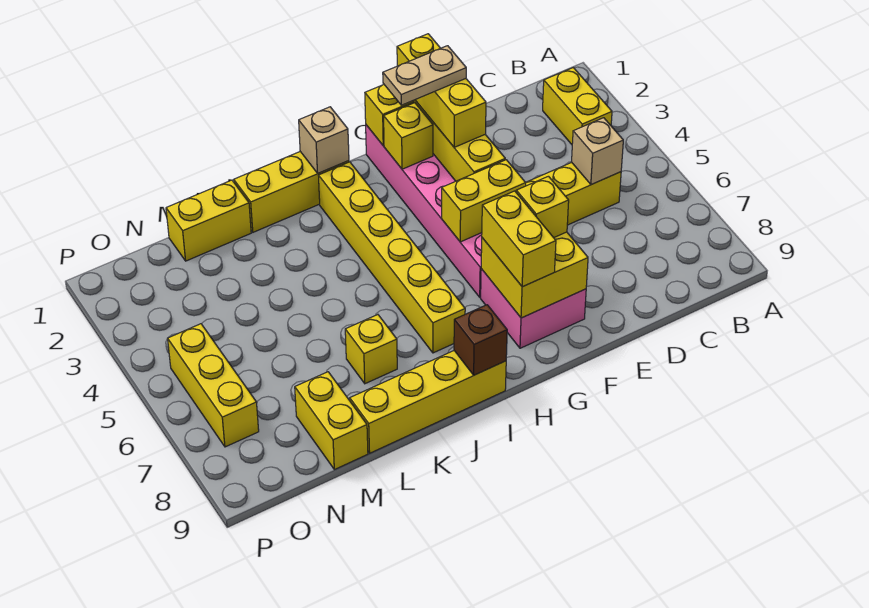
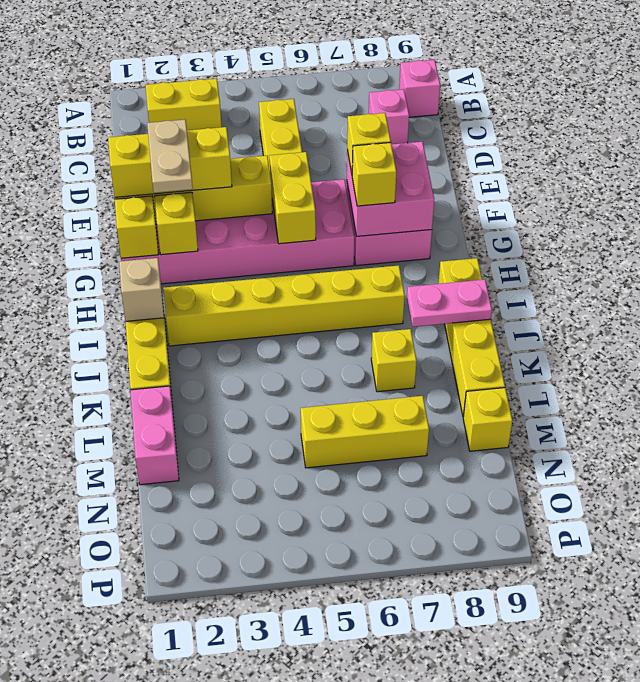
none -> pink 1x1 brick [399,60,440,117]
tan 1x1 brick [572,118,623,185] -> none
none -> pink 1x1 brick [369,89,409,144]
yellow 2x2 brick [481,232,588,318] -> pink 2x2 brick [347,142,434,236]
yellow 1x2 brick [482,191,556,287] -> yellow 1x1 brick [352,142,396,206]
brown 1x1 brick [454,305,507,375] -> none
none -> pink 1x2 plate [407,279,492,327]
yellow 1x2 brick [166,180,251,261] -> pink 1x2 brick [131,386,179,485]
yellow 1x2 brick [295,372,368,470] -> yellow 1x1 brick [463,388,512,451]
yellow 1x3 brick [168,324,259,447] -> yellow 1x3 brick moved to [301,396,429,468]

